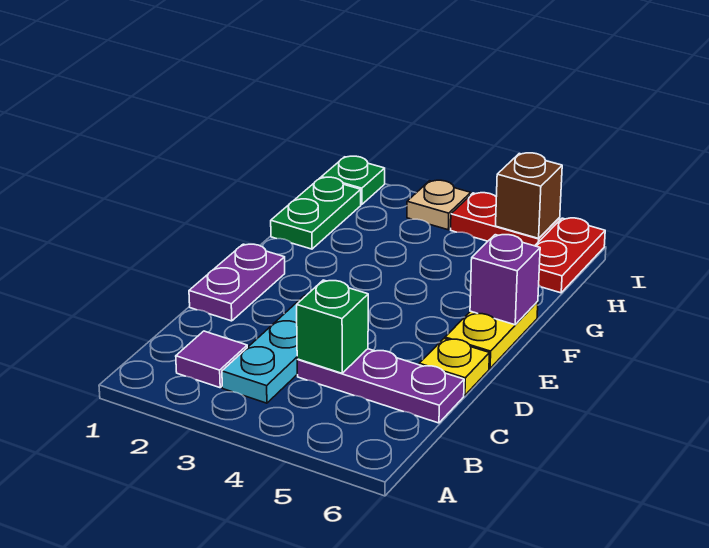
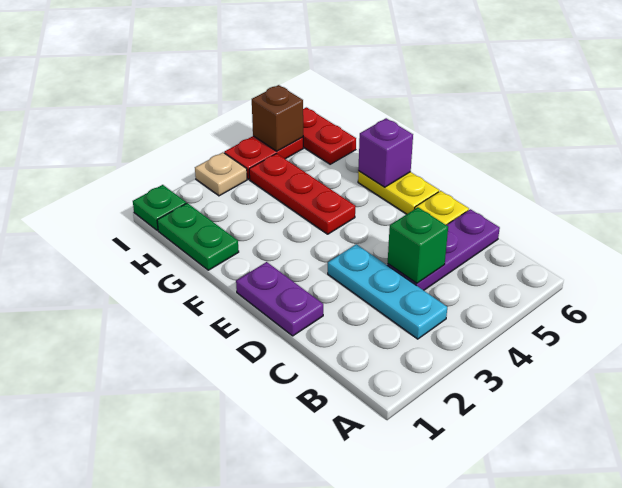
purple 1x1 tile [176,331,247,388] -> none
none -> red 1x3 plate [249,154,355,234]

